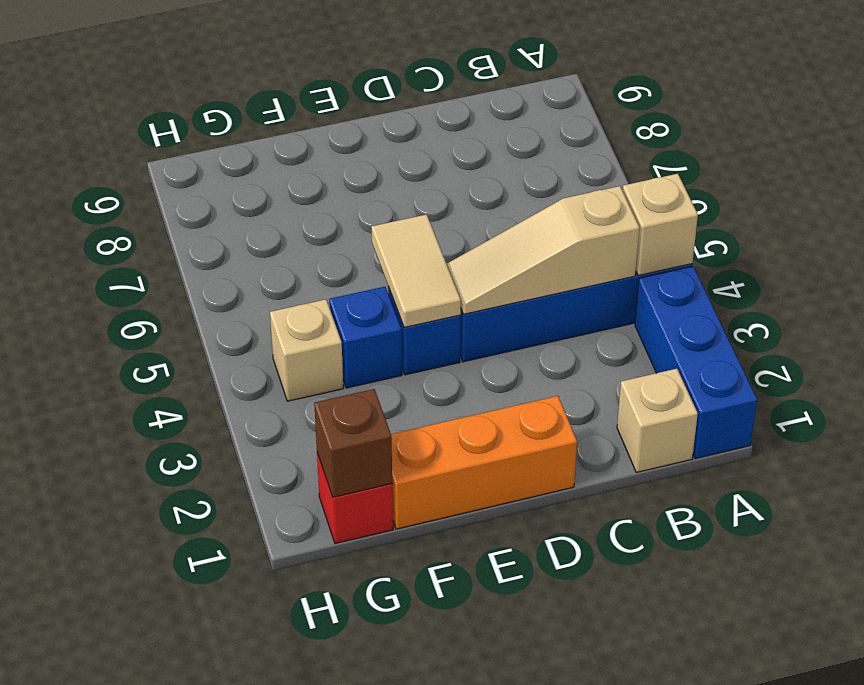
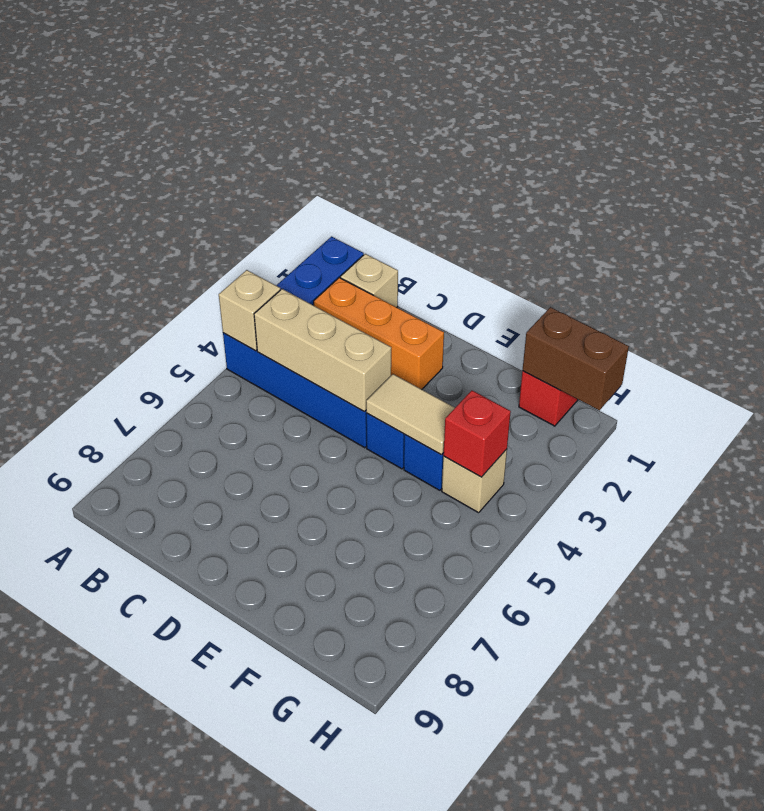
tan 1x3 slope [447,186,639,314] -> tan 1x3 brick [254,289,391,412]
orange 1x3 brick [391,396,577,529] -> orange 1x3 brick moved to [314,278,444,389]
tan 1x2 tile [371,214,461,327] -> tan 1x2 tile turned to [366,374,455,455]
brown 1x1 brick [314,389,392,497] -> brown 1x2 brick [522,307,629,410]
none -> red 1x1 brick [443,391,511,477]

